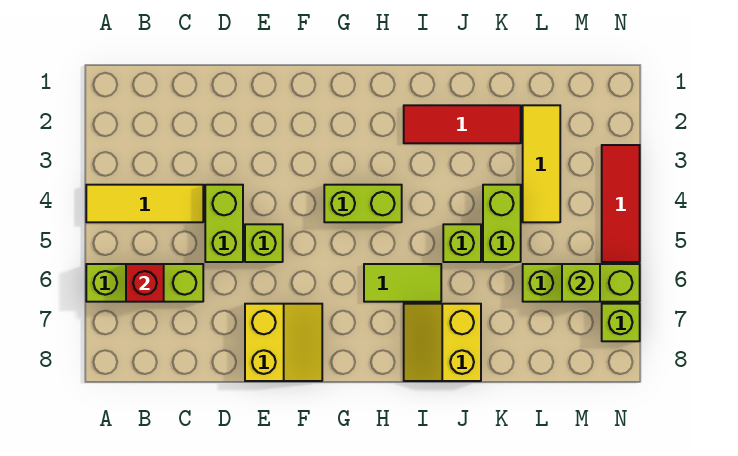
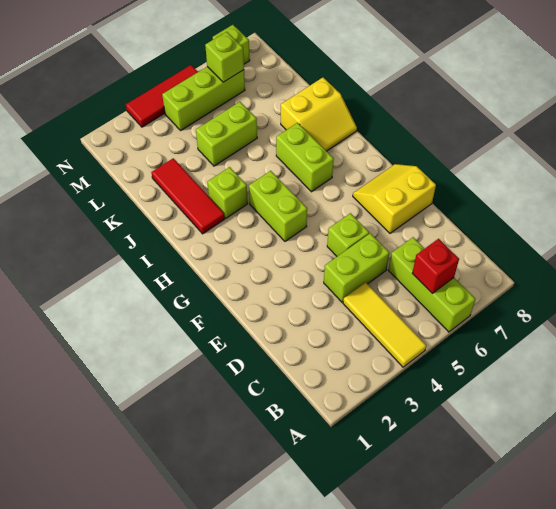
lime 1x2 tile [364,264,441,302] -> lime 1x2 brick [276,123,334,192]
lime 1x1 brick [443,224,481,262] -> lime 1x1 brick moved to [207,167,248,218]
yellow 1x3 tile [523,105,560,222] -> none
lime 1x3 brick [523,264,640,302] -> lime 1x3 brick turned to [162,67,245,130]

